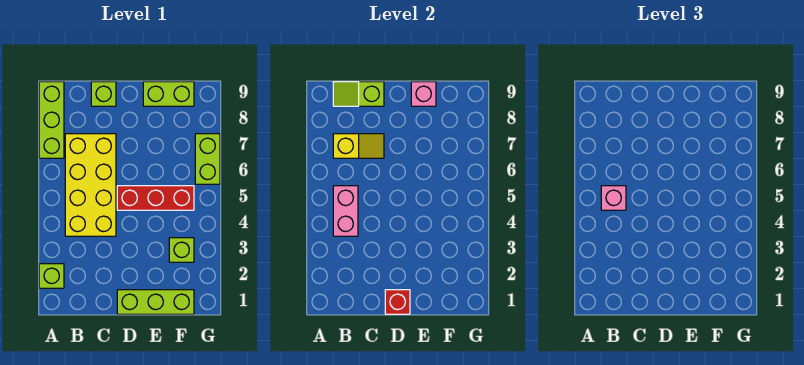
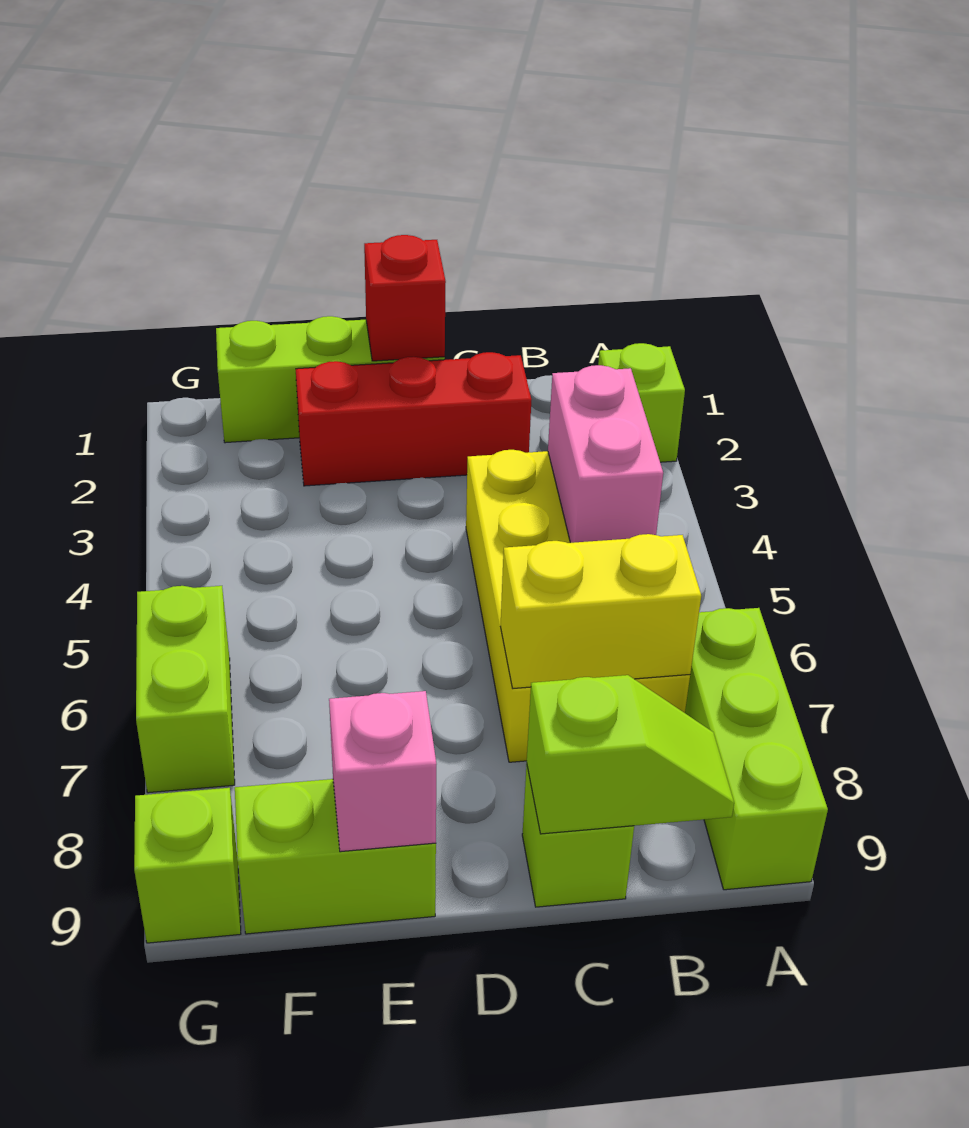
pink 1x1 brick [601,186,626,210] -> none
yellow 1x2 slope [333,134,384,158] -> yellow 1x2 brick [500,534,701,689]
red 1x3 brick [117,186,194,210] -> red 1x3 brick moved to [296,352,531,486]
lime 1x1 brick [169,238,194,262] -> lime 1x1 brick moved to [134,788,241,943]

